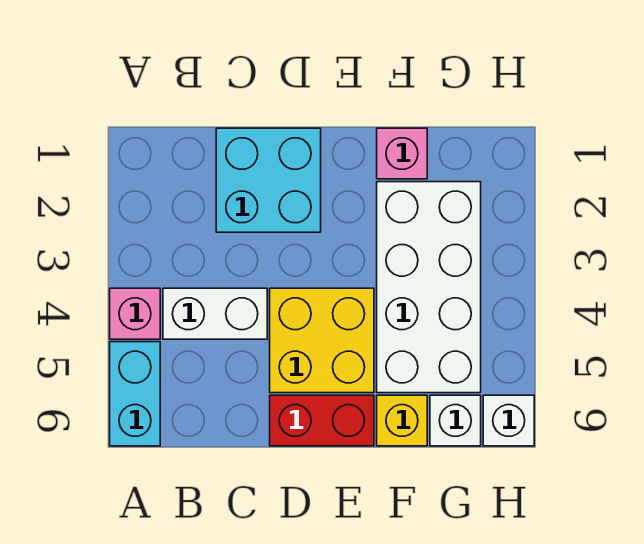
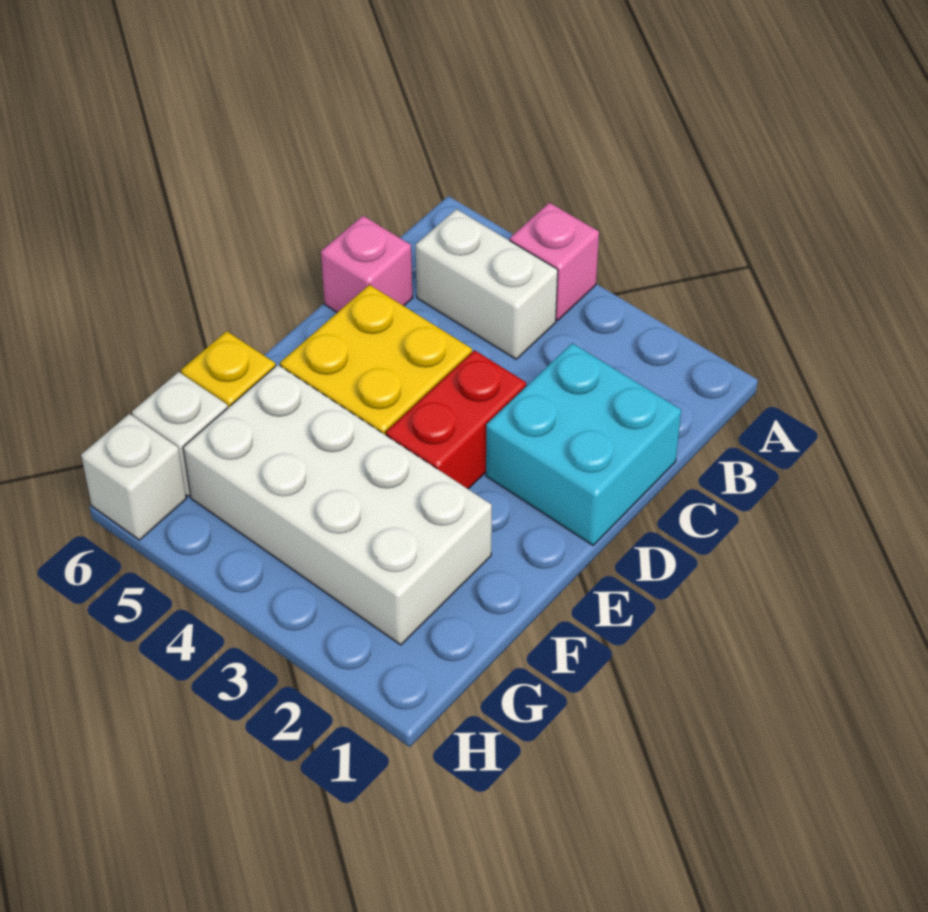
cyan 1x2 brick [110,342,160,446] -> none
white 1x2 brick [163,288,267,339] -> white 1x2 brick turned to [416,209,558,359]
red 1x2 brick [270,395,374,446] -> red 1x2 brick moved to [386,350,526,489]
pink 1x1 brick [377,128,427,179] -> pink 1x1 brick moved to [321,216,413,312]

